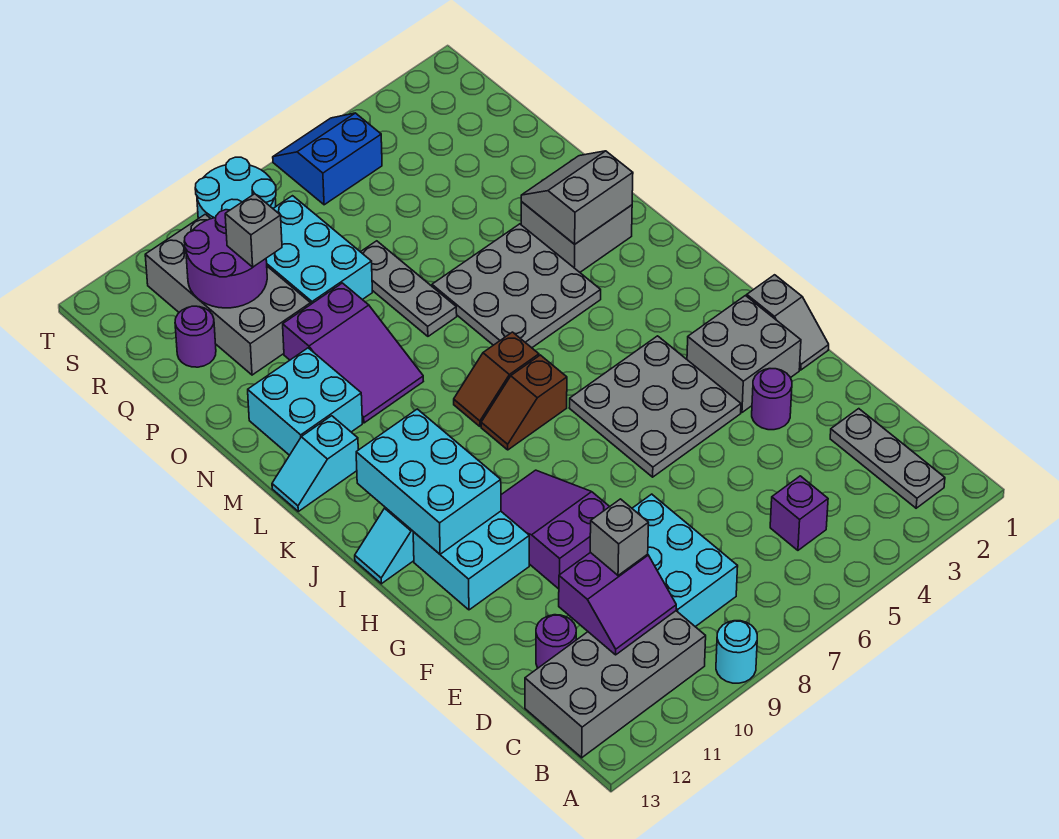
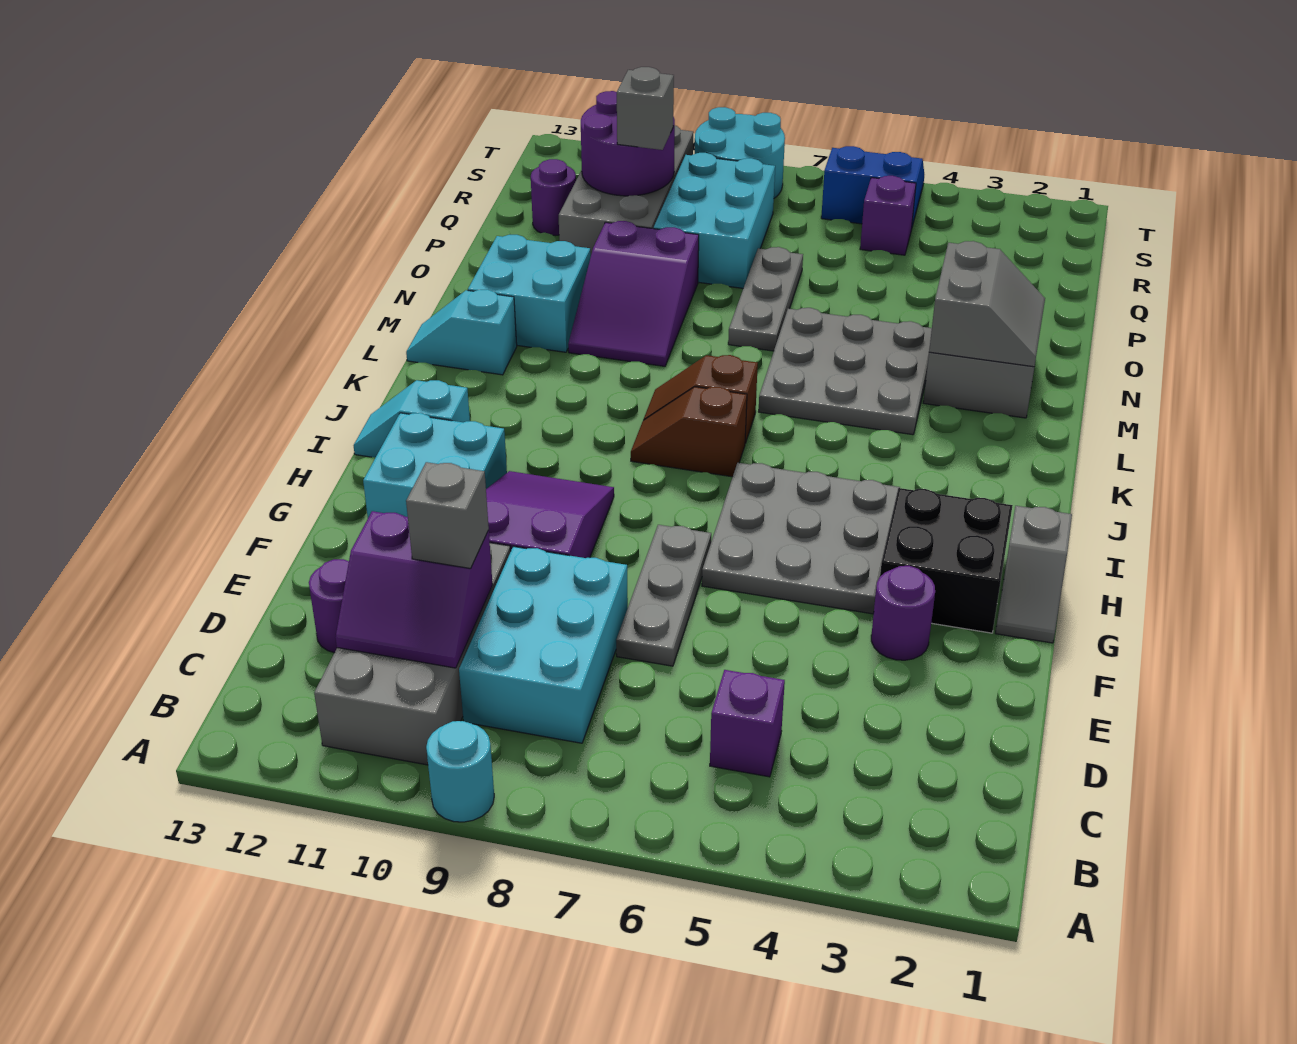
grey 1x3 plate [830,409,945,508] -> grey 1x3 plate moved to [616,525,711,666]
grey 2x4 brick [525,611,706,758] -> grey 2x4 brick turned to [314,543,511,765]
grey 2x2 brick [687,296,801,412] -> black 2x2 brick [880,488,1013,633]
cyan 2x3 brick [356,409,501,554] -> none
grey 2x2 slope [521,151,633,244] -> grey 2x2 slope turned to [929,241,1045,367]
none -> purple 1x1 brick [860,176,916,255]

